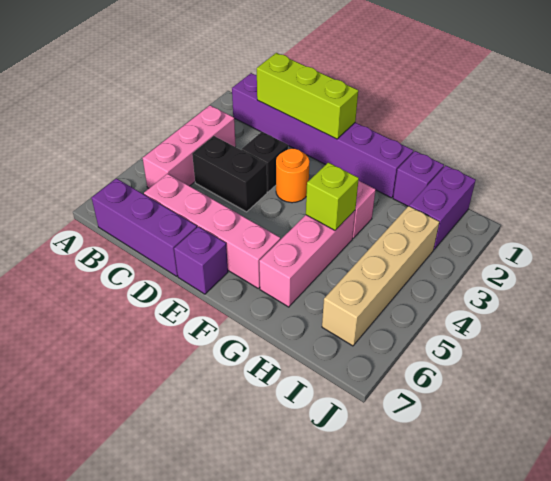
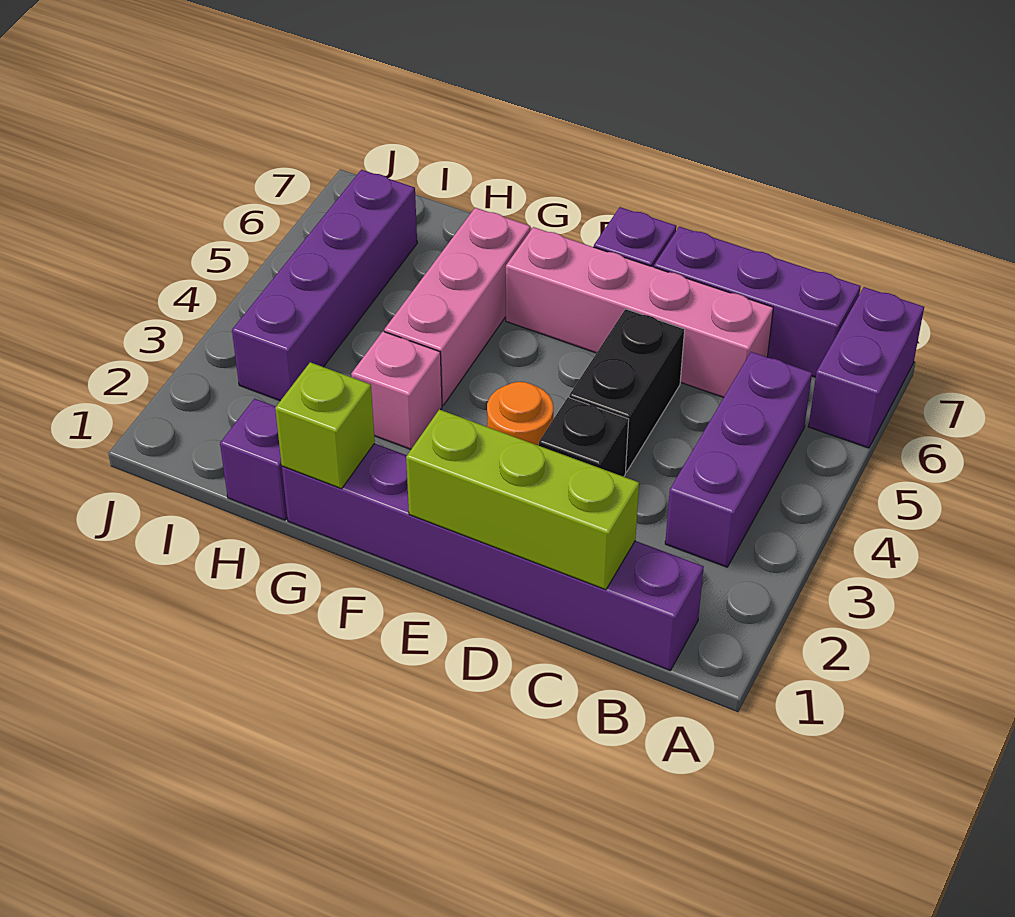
pink 1x3 brick [143,105,236,188] -> purple 1x3 brick [665,352,812,567]
black 1x2 brick [192,136,267,212] -> black 1x2 brick turned to [569,309,685,472]
lime 1x1 brick [306,163,359,230] -> lime 1x1 brick moved to [275,362,375,489]
purple 1x2 brick [409,166,476,249] -> purple 1x2 brick moved to [808,287,924,448]
tan 1x4 brick [322,206,439,346] -> purple 1x4 brick [232,170,417,401]

